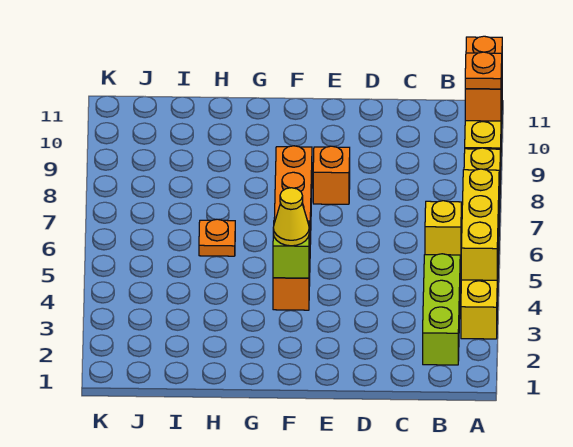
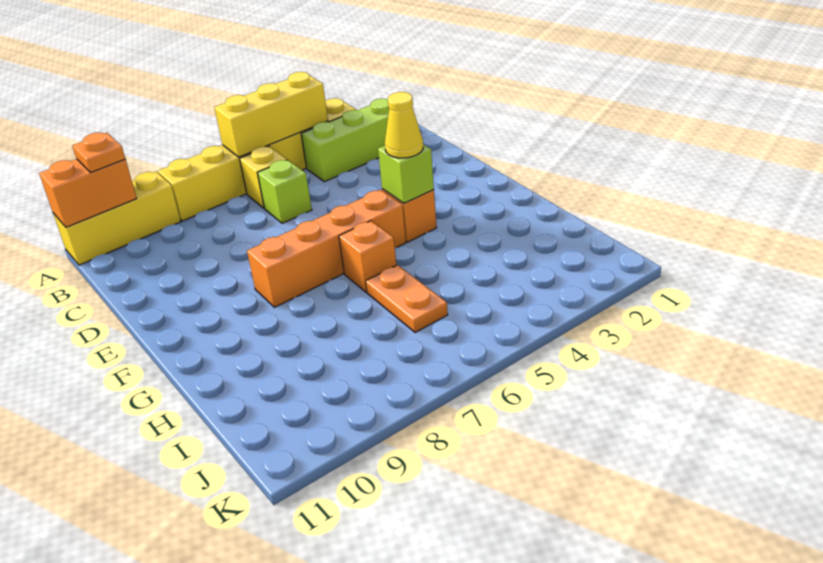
none -> lime 1x1 brick [258,160,312,223]
orange 1x1 brick [313,146,350,204] -> orange 1x1 brick moved to [339,221,396,292]
orange 1x1 plate [199,219,235,256] -> orange 1x2 plate [366,265,448,333]

